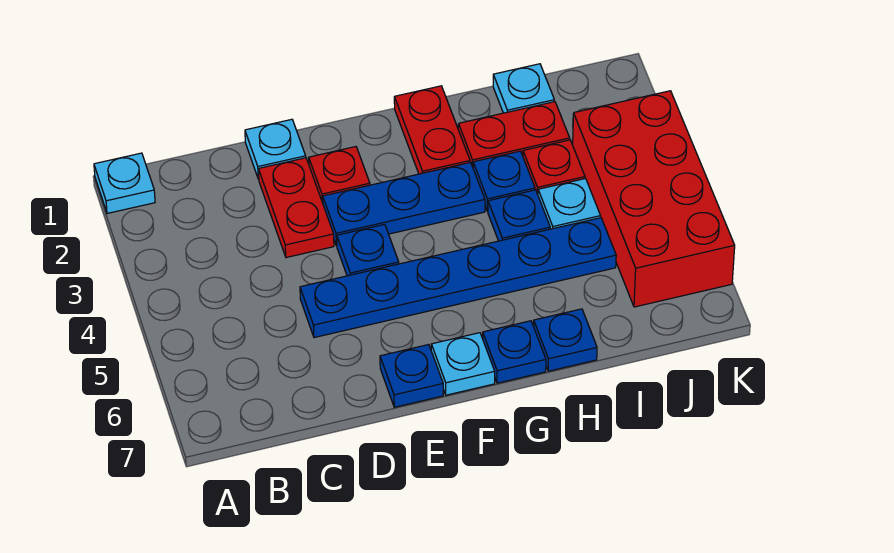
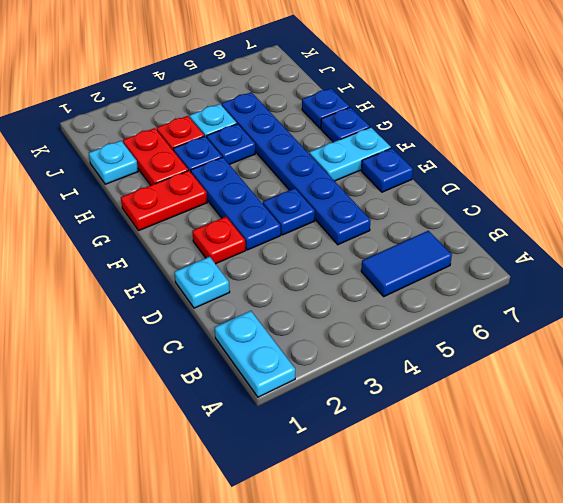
cyan 1x1 plate [94,153,155,213] -> cyan 1x2 plate [214,311,295,397]
none -> blue 1x2 tile [361,231,452,296]
red 1x2 plate [258,158,334,258] -> none
cyan 1x1 plate [431,333,495,395] -> cyan 1x2 plate [309,127,391,181]
red 2x4 brick [573,91,735,307] -> none

